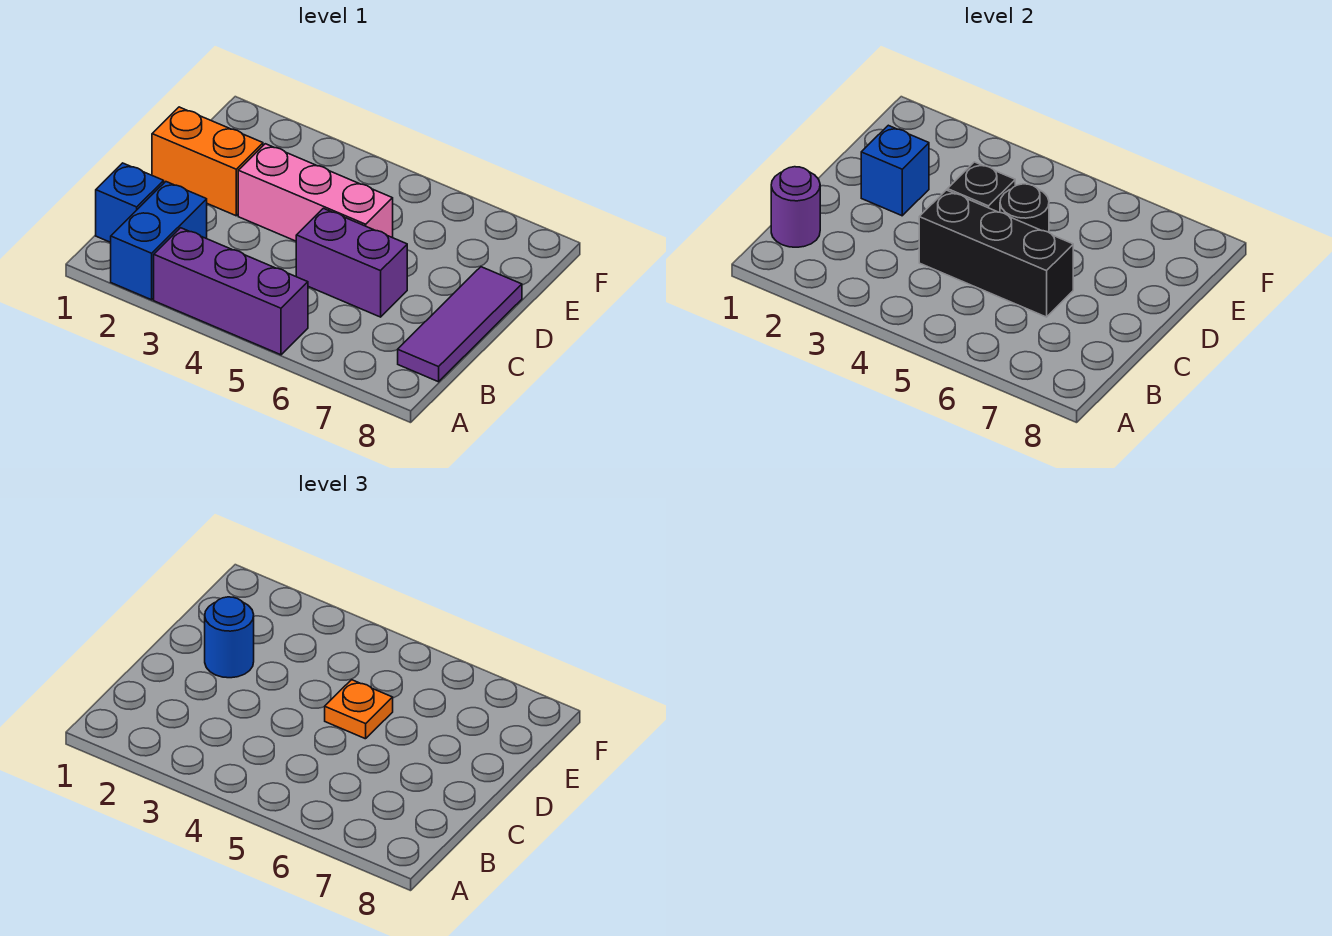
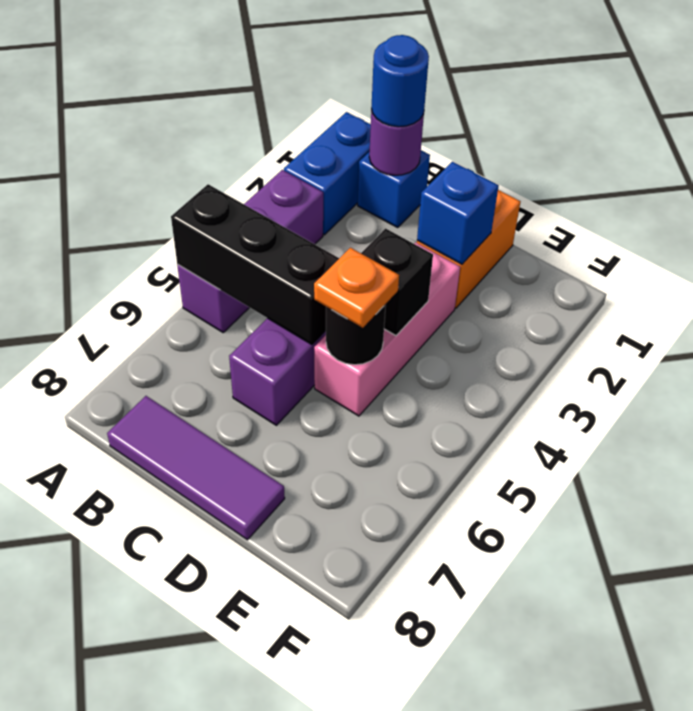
blue 1x2 brick [111,182,207,300] -> blue 1x2 brick turned to [284,112,371,235]
black 1x3 brick [919,190,1073,317] -> black 1x3 brick turned to [171,184,339,345]
blue 1x1 round brick [205,597,254,678] -> blue 1x1 round brick moved to [371,35,429,127]

